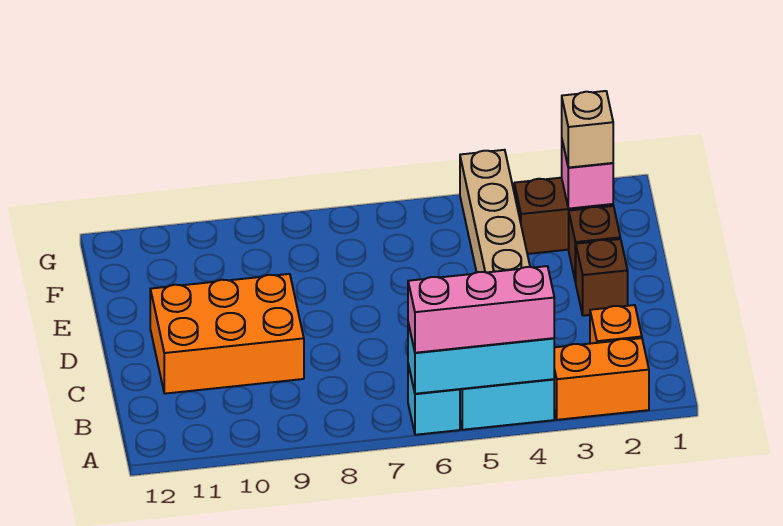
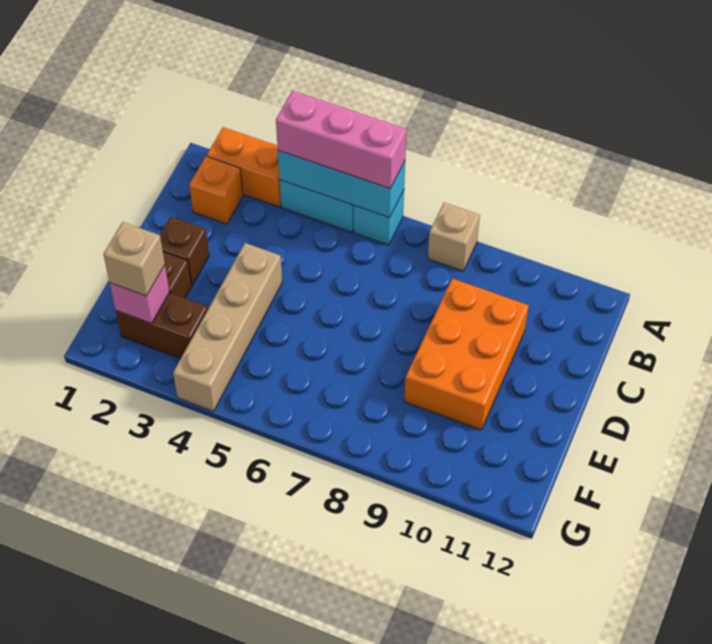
none -> tan 1x1 brick [428,203,480,271]
orange 2x3 brick [150,274,304,394] -> orange 2x3 brick turned to [404,278,529,430]

